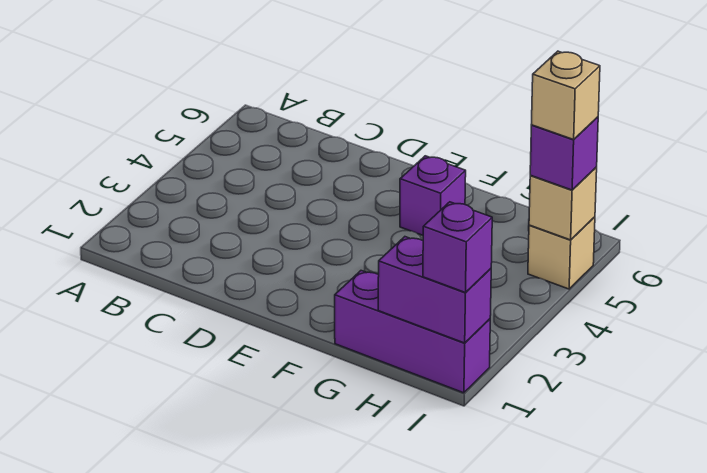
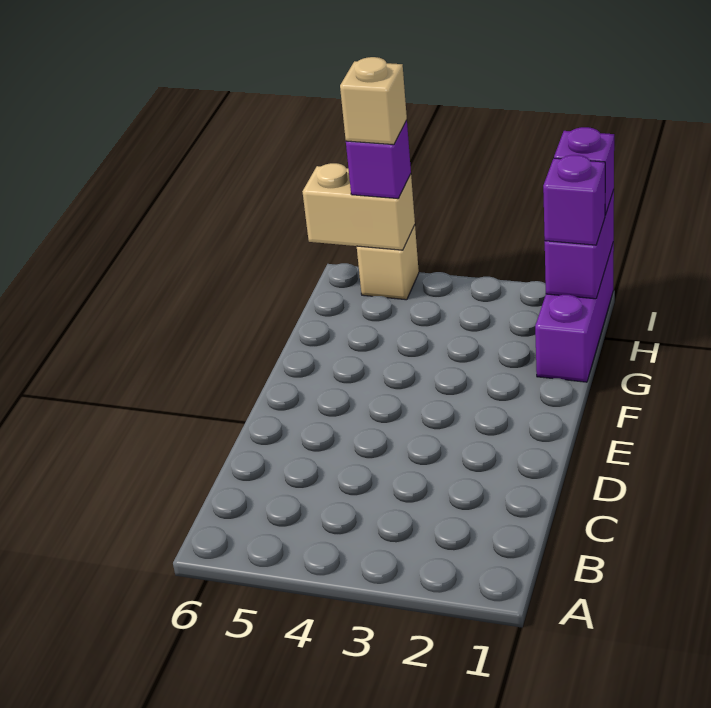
purple 1x1 brick [400,156,466,235] -> purple 1x1 brick moved to [543,155,605,245]
tan 1x1 brick [529,167,597,240] -> tan 1x2 brick [302,163,415,250]

